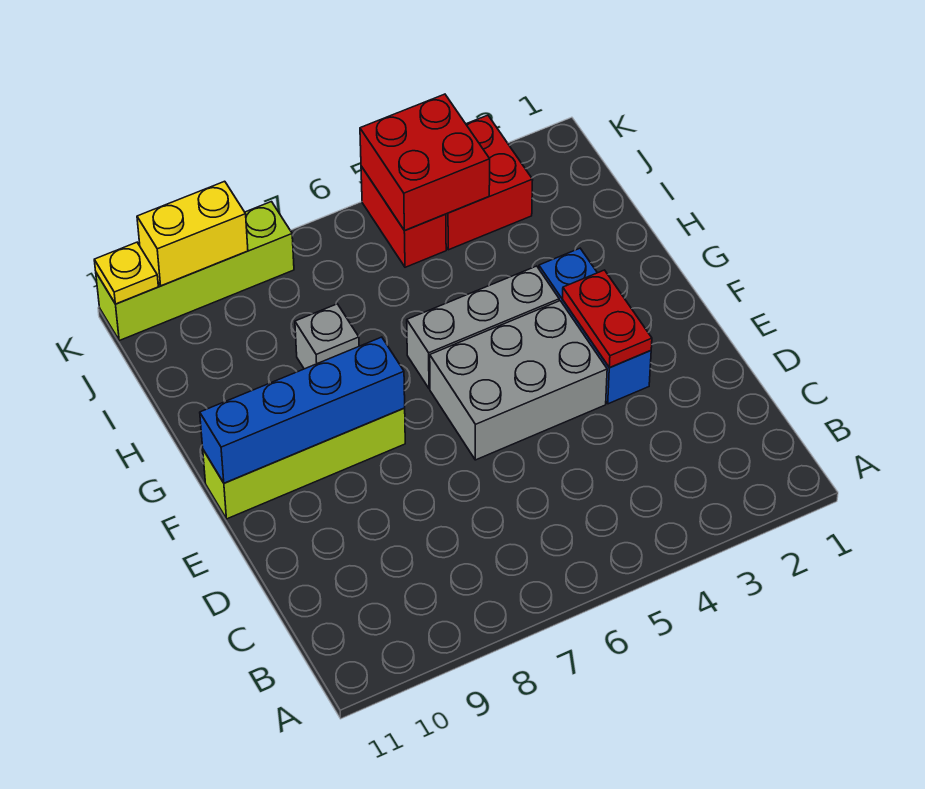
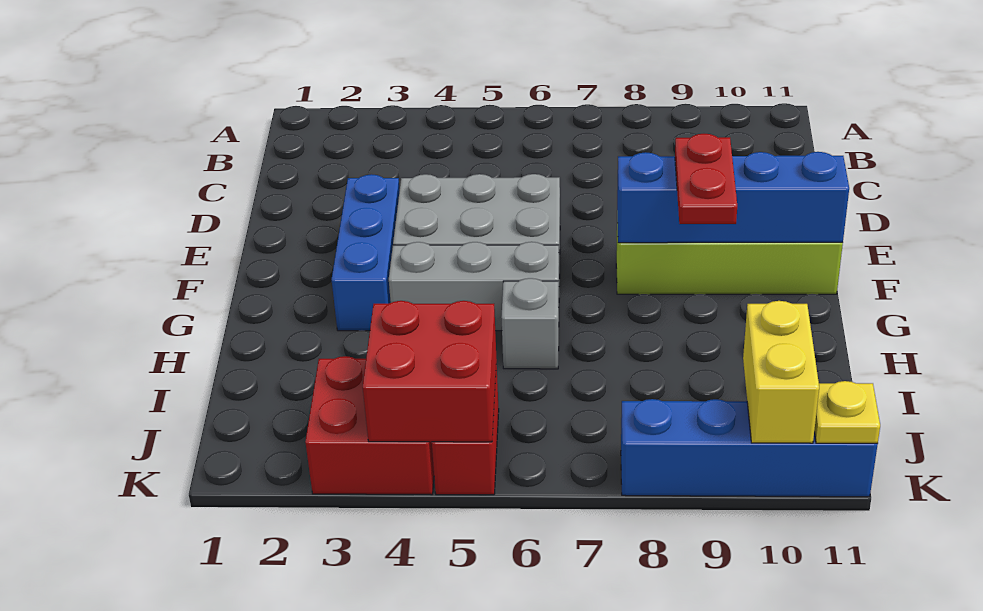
red 1x2 plate [563,270,652,368] -> red 1x2 plate moved to [675,134,737,224]
grey 1x1 brick [295,304,359,369] -> grey 1x1 brick moved to [501,278,559,369]
lime 1x4 brick [96,202,294,341] -> blue 1x4 brick [621,399,878,497]
yellow 1x2 brick [137,181,248,286] -> yellow 1x2 brick turned to [743,301,819,443]

